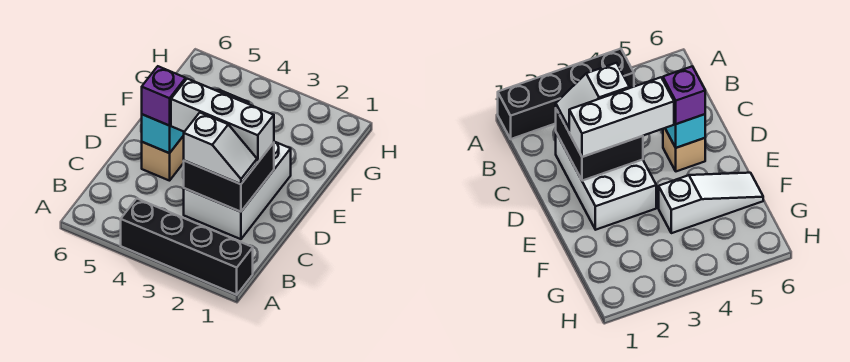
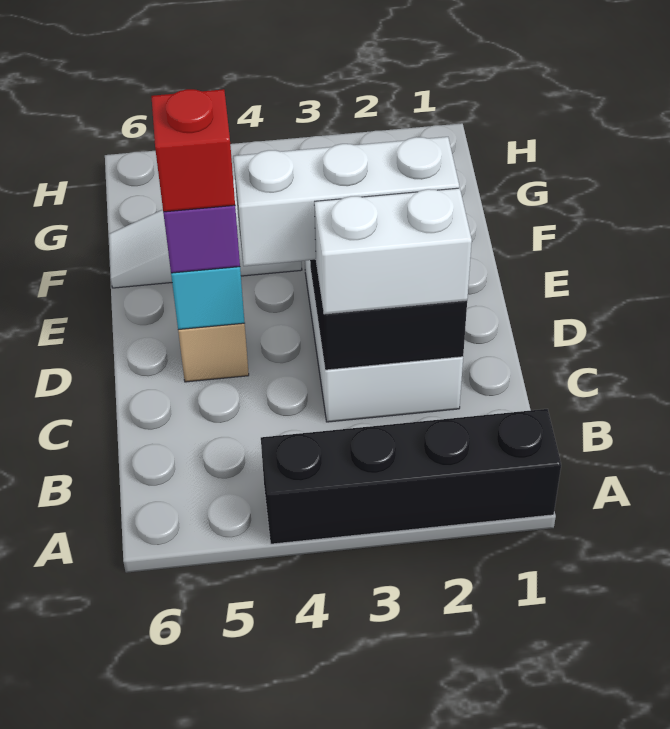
white 1x2 slope [184,113,257,184] -> white 1x2 brick [314,188,472,314]
none -> red 1x1 brick [151,89,235,212]

